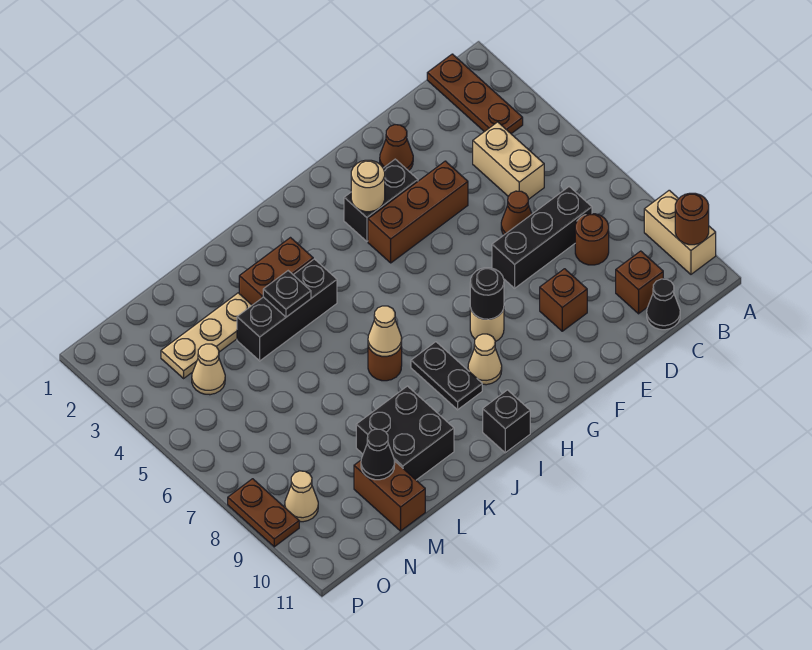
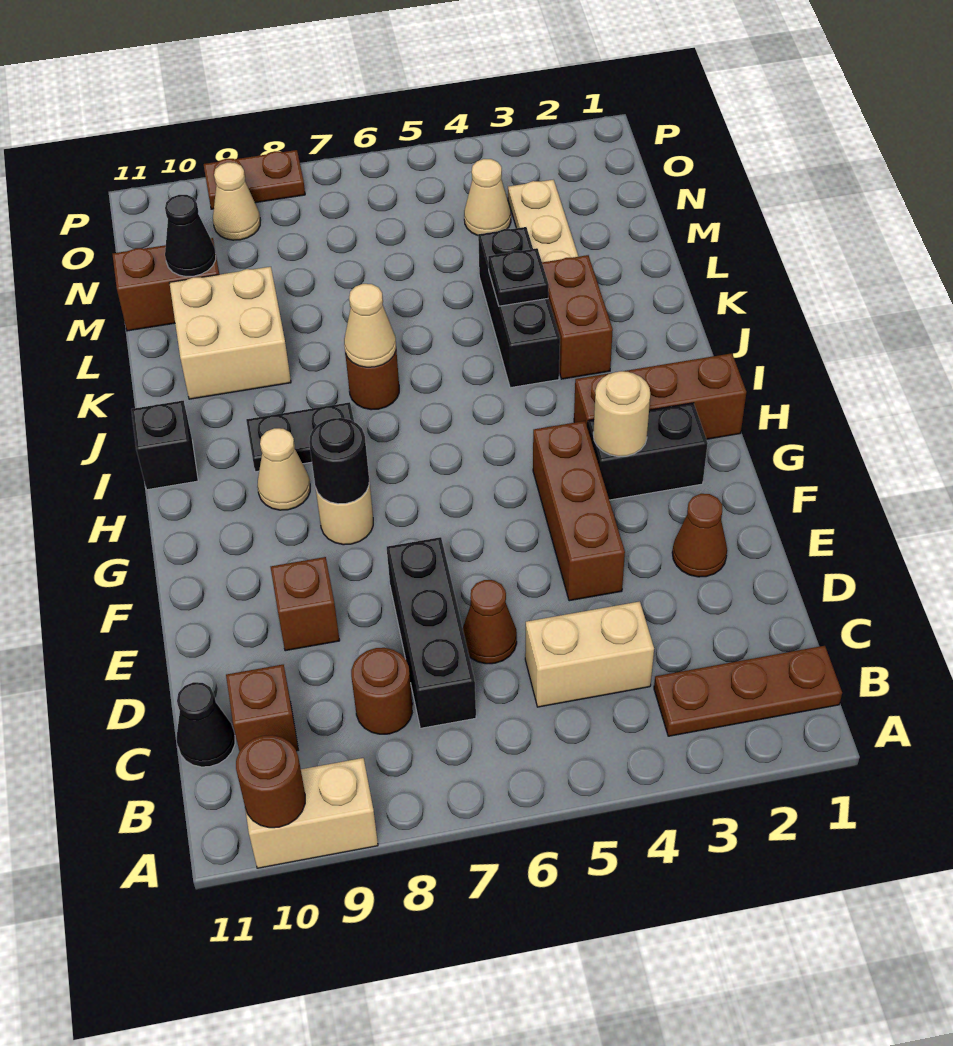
black 1x2 brick [344,159,418,241] -> black 1x2 brick turned to [588,403,708,500]
none -> brown 1x3 brick [574,353,746,439]
black 2x2 brick [356,386,454,480] -> tan 2x2 brick [170,267,291,399]

